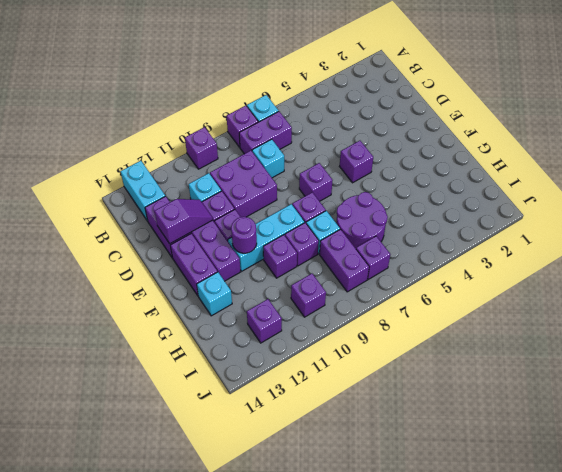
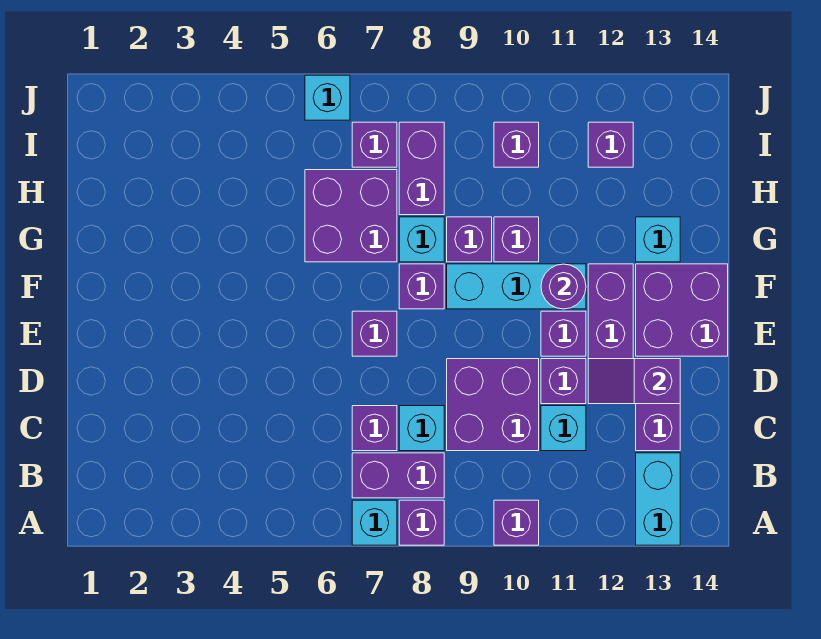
purple 1x1 brick [340,141,373,183] -> purple 1x1 brick moved to [352,406,397,451]
purple 1x2 brick [170,234,217,296] -> purple 2x2 brick [636,264,728,356]
purple 2x2 round brick [336,192,388,249] -> purple 2x2 brick [305,170,397,262]
none -> cyan 1x1 brick [305,75,350,120]

